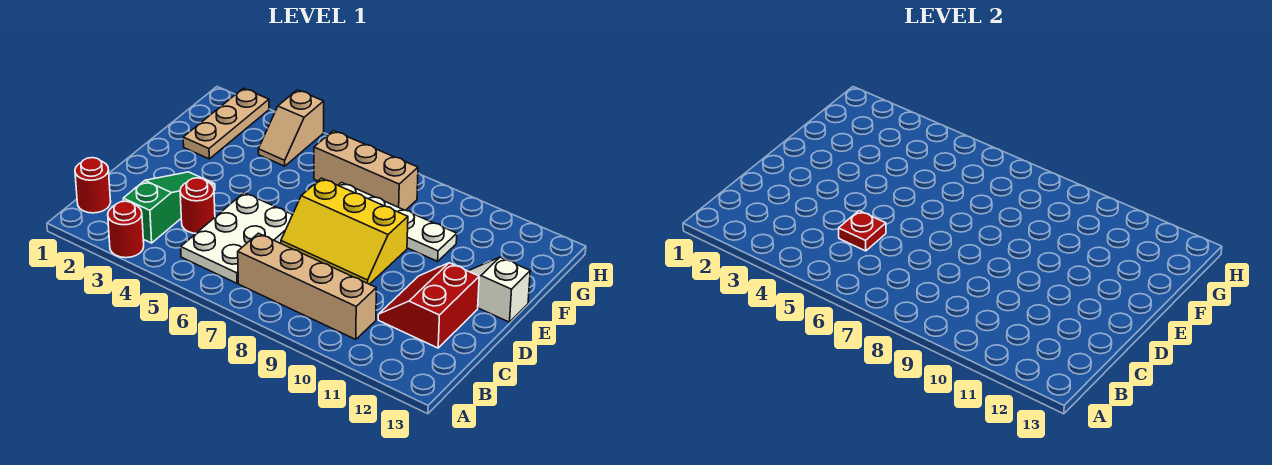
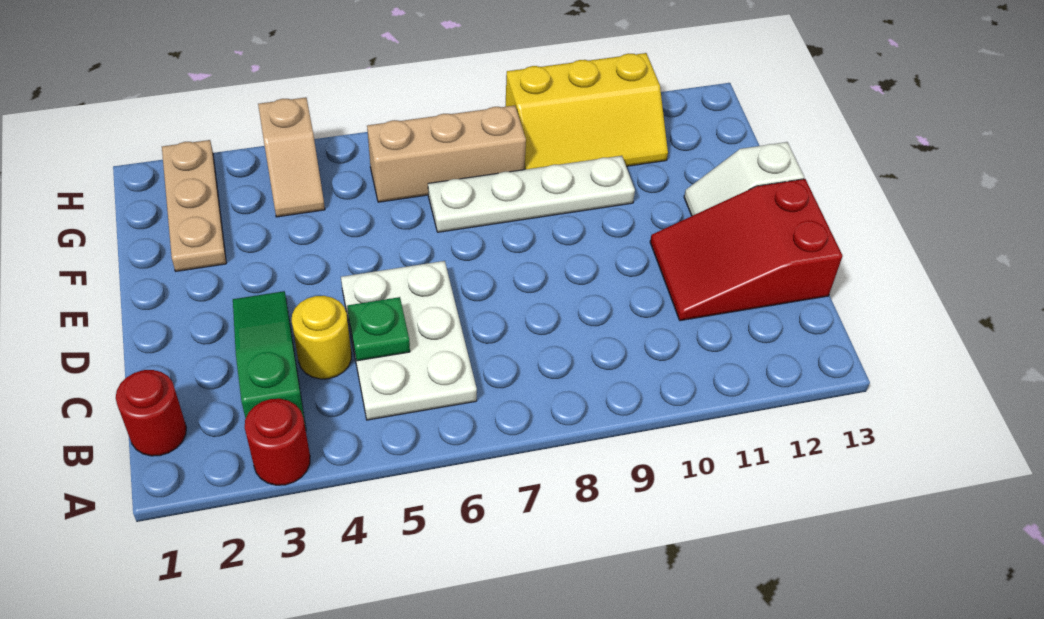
tan 1x4 brick [238,233,376,340] -> none
red 1x1 round brick [180,178,215,233] -> yellow 1x1 round brick [292,296,351,379]
red 1x1 plate [839,211,886,251] -> green 1x1 plate [347,297,410,361]
red 2x2 slope [378,263,479,348] -> red 2x3 slope [650,179,843,321]
yellow 2x3 slope [281,178,408,284] -> yellow 2x3 slope moved to [505,53,668,170]

